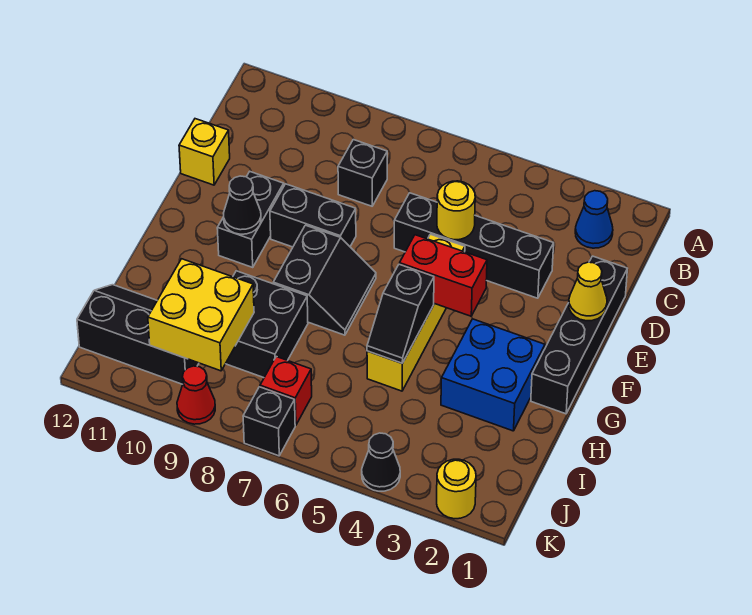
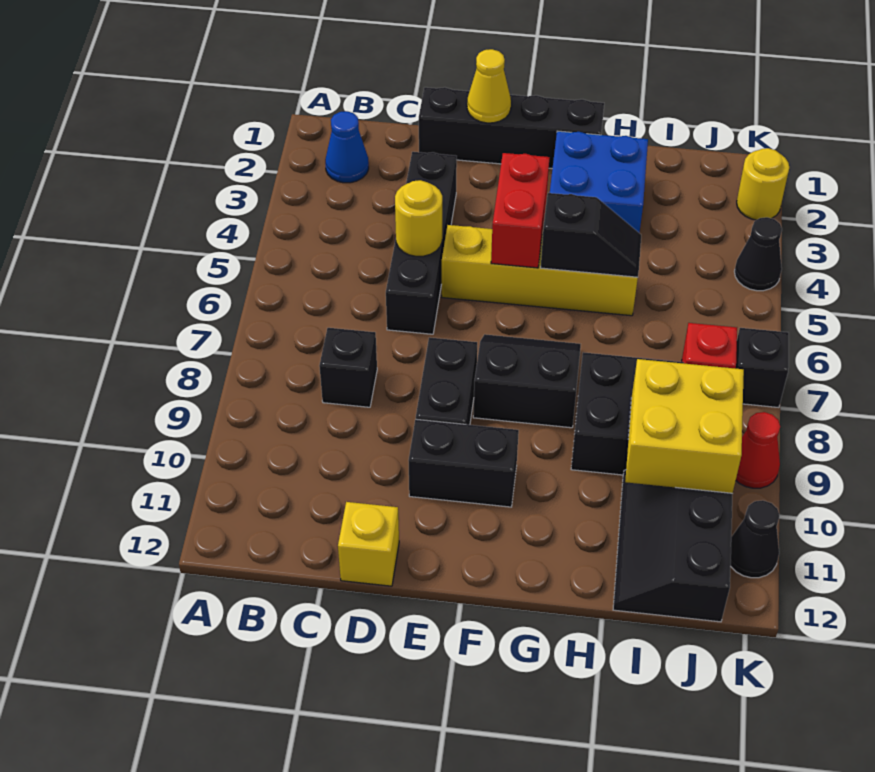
black 1x1 cone [224,176,261,234] -> black 1x1 cone moved to [731,500,780,578]

